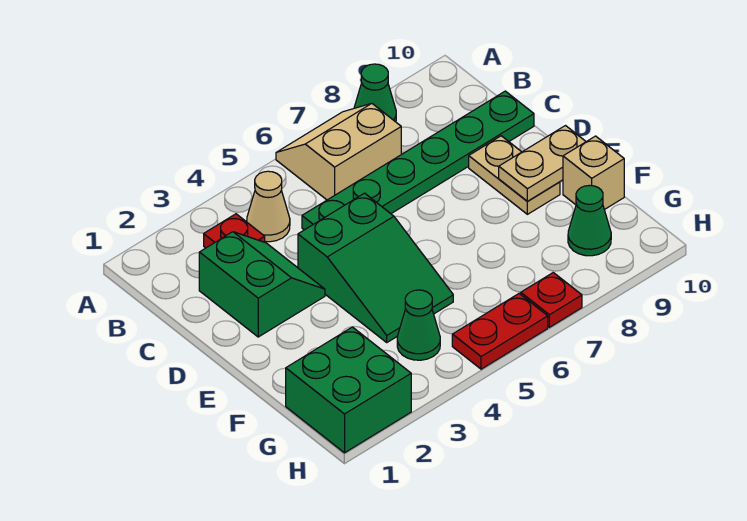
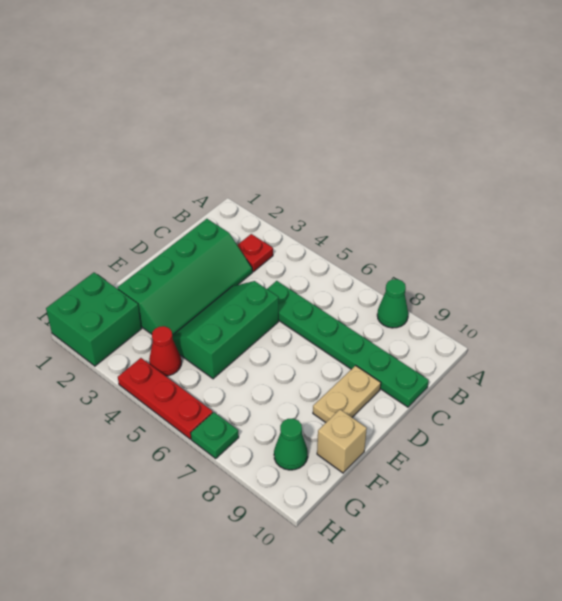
tan 2x2 slope [276,103,401,200] -> none
tan 1x1 cone [247,171,290,242] -> none
green 2x2 slope [199,232,325,337] -> green 2x4 slope [118,219,252,336]
green 2x3 slope [298,193,453,342] -> green 2x3 slope turned to [172,281,278,379]
tan 1x2 plate [499,126,586,201] -> none
green 1x1 cone [397,290,440,360] -> red 1x1 cone [149,326,181,376]
red 1x2 plate [452,294,548,369] -> red 1x3 plate [118,358,213,439]
red 1x1 plate [521,273,582,327] -> green 1x1 plate [191,412,239,458]

